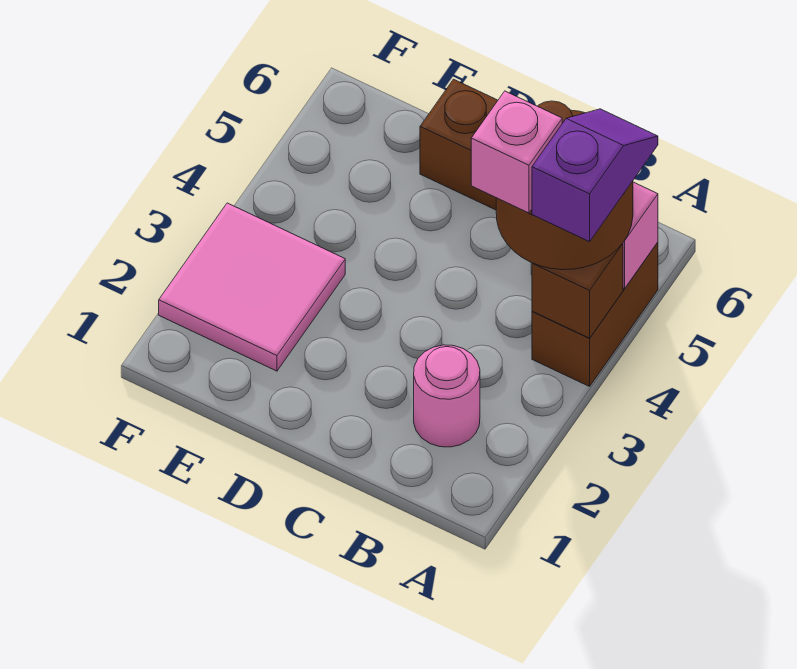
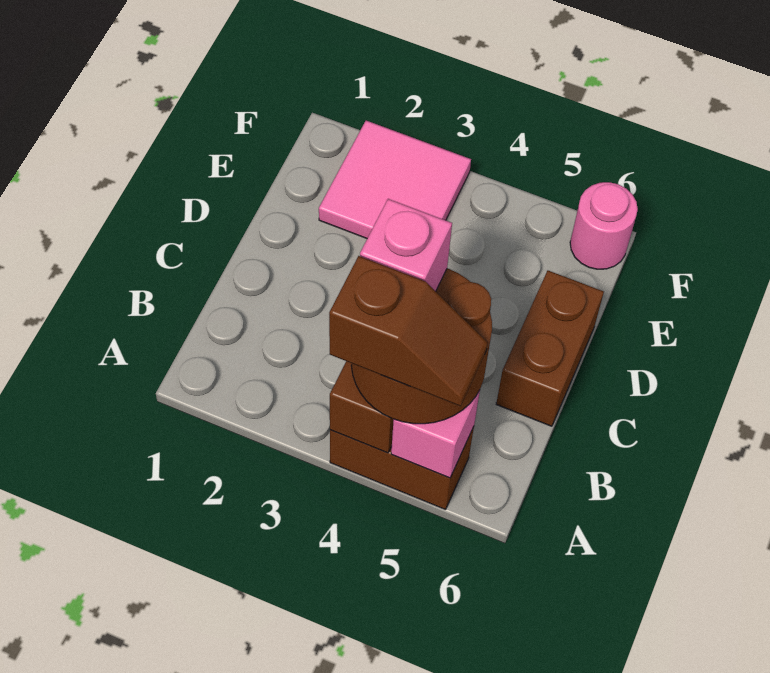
purple 1x2 slope [532,109,658,242] -> brown 1x2 slope [329,256,488,406]
pink 1x1 round brick [414,345,480,447] -> pink 1x1 round brick moved to [570,182,638,269]

